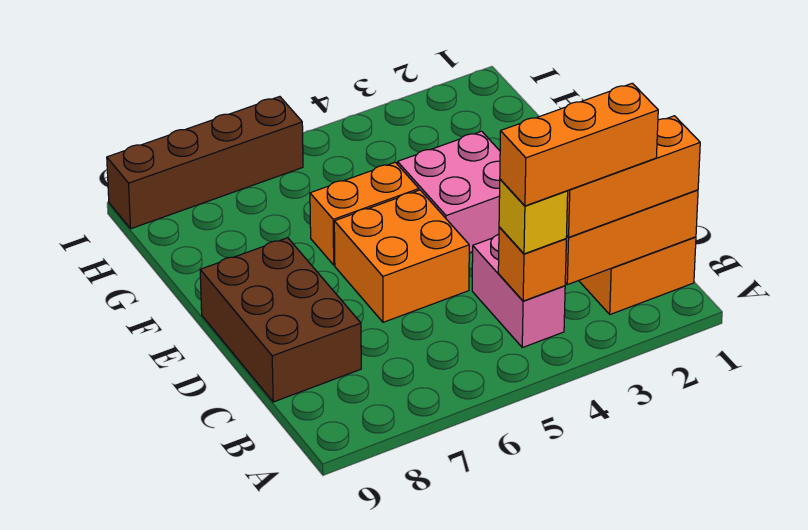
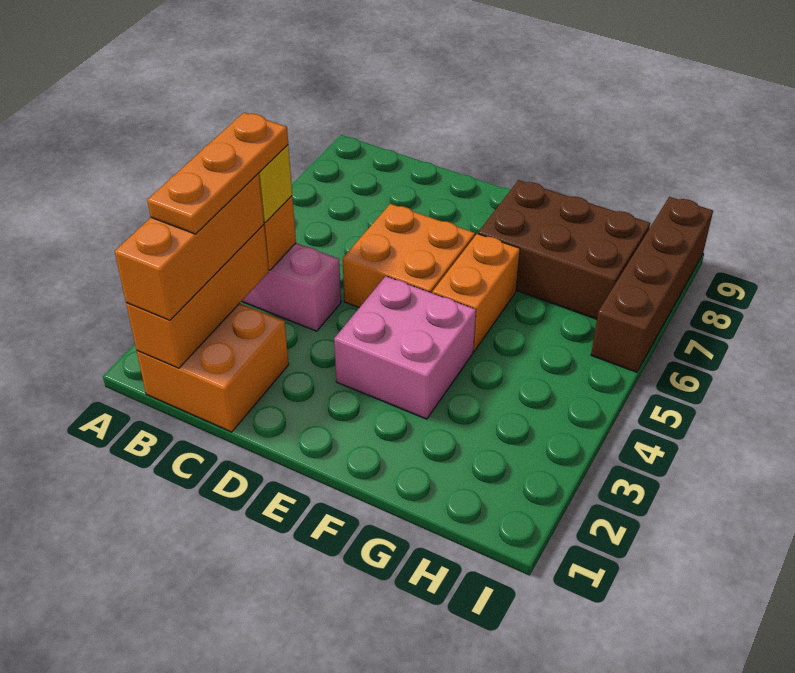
orange 1x3 brick [500,83,658,206] -> orange 1x3 plate [147,113,288,234]
brown 2x3 brick [200,238,361,402] -> brown 2x3 brick moved to [478,180,650,319]

